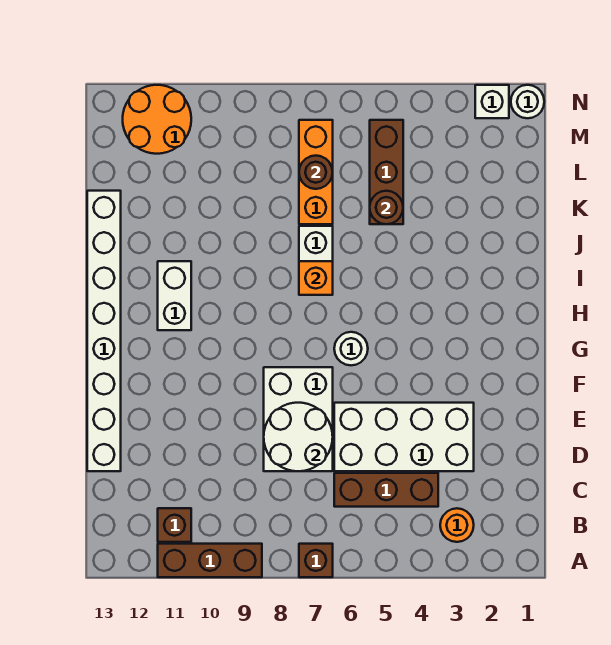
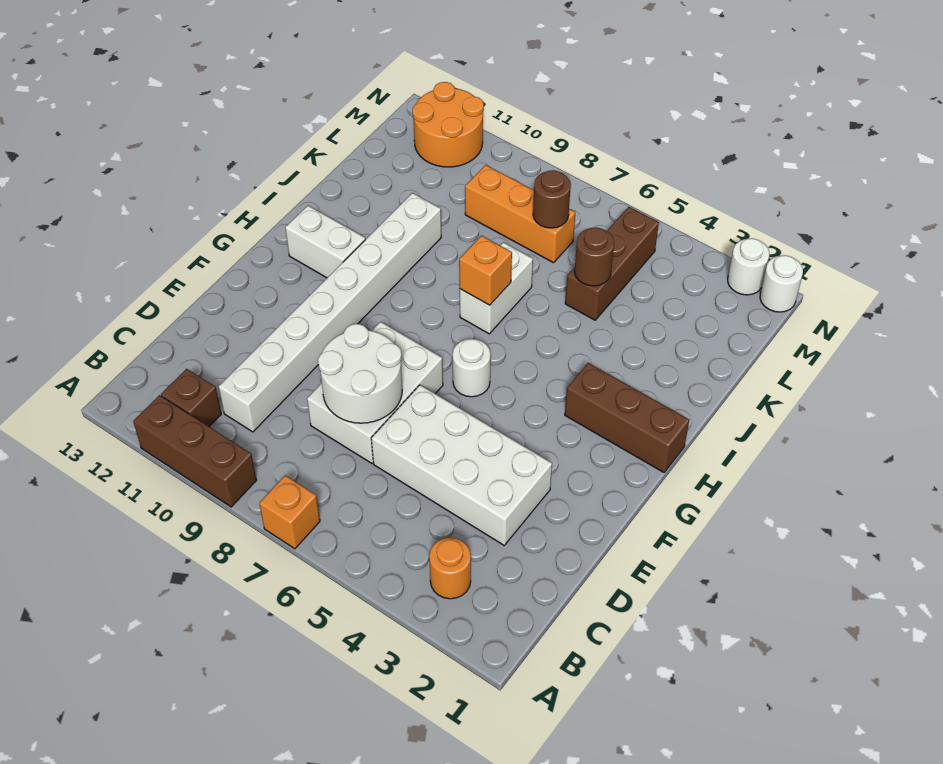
brown 1x1 brick [299,544,333,577] -> orange 1x1 brick [259,475,320,549]
brown 1x3 brick [334,473,438,507] -> brown 1x3 brick moved to [565,363,689,472]
white 1x8 brick [87,191,121,471] -> white 1x8 brick moved to [219,193,441,432]
white 1x2 brick [158,261,191,330] -> white 1x2 brick turned to [285,206,365,278]
orange 1x3 brick [299,120,333,224] -> orange 1x3 brick turned to [465,165,575,263]
white 1x1 brick [475,85,509,118] -> white 1x1 round brick [728,238,769,295]

